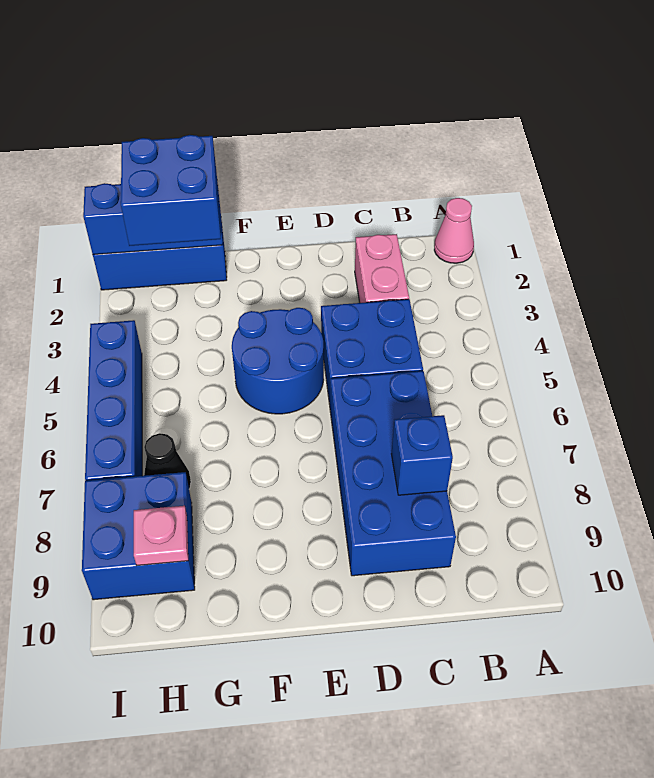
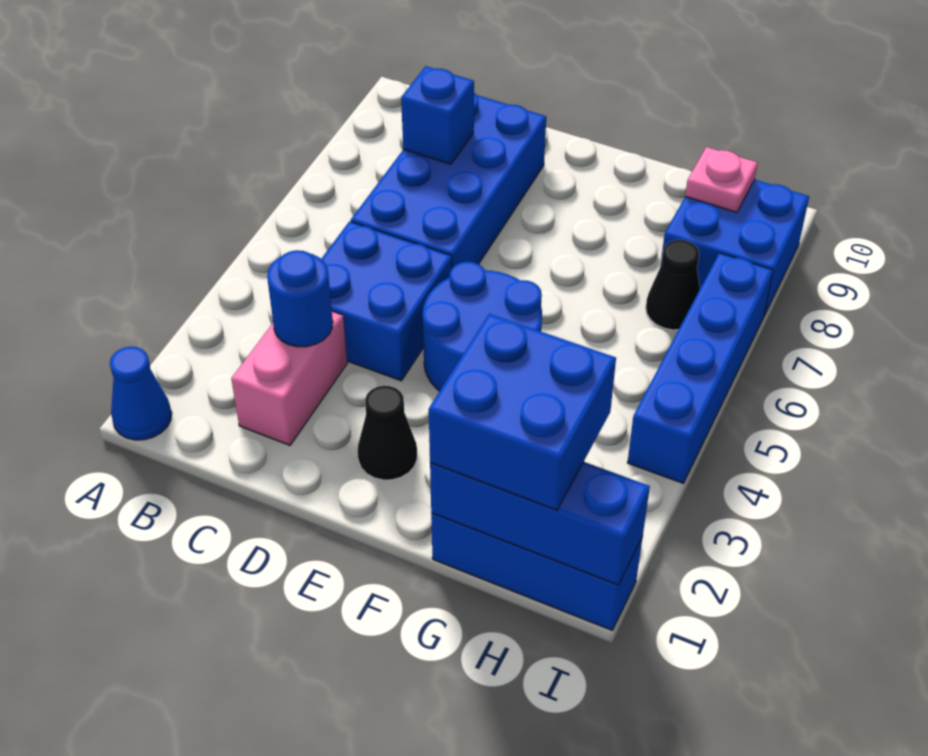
pink 1x1 cone [434,198,474,263] -> blue 1x1 cone [110,347,172,440]
none -> blue 1x1 round brick [267,250,333,347]
none -> black 1x1 cone [358,386,417,480]

